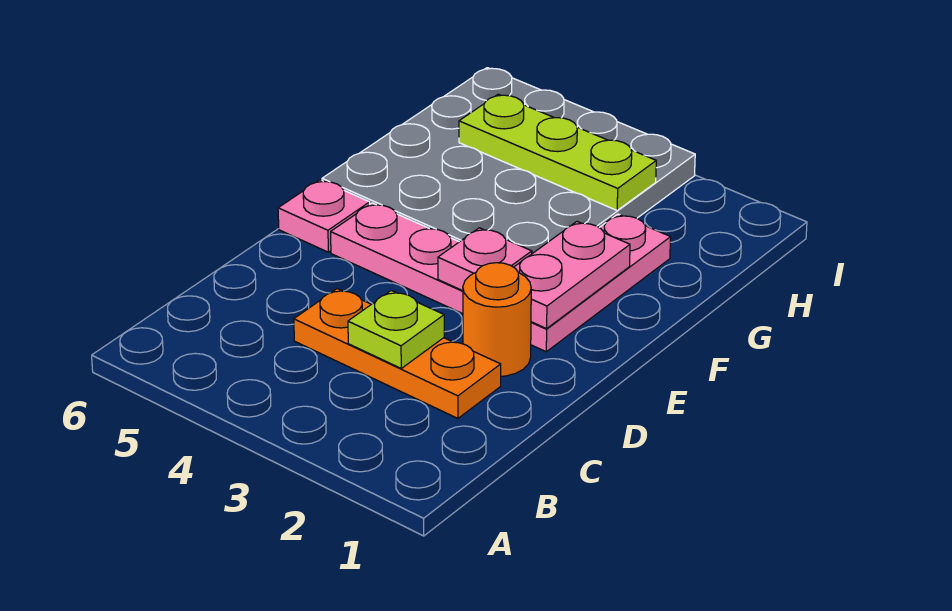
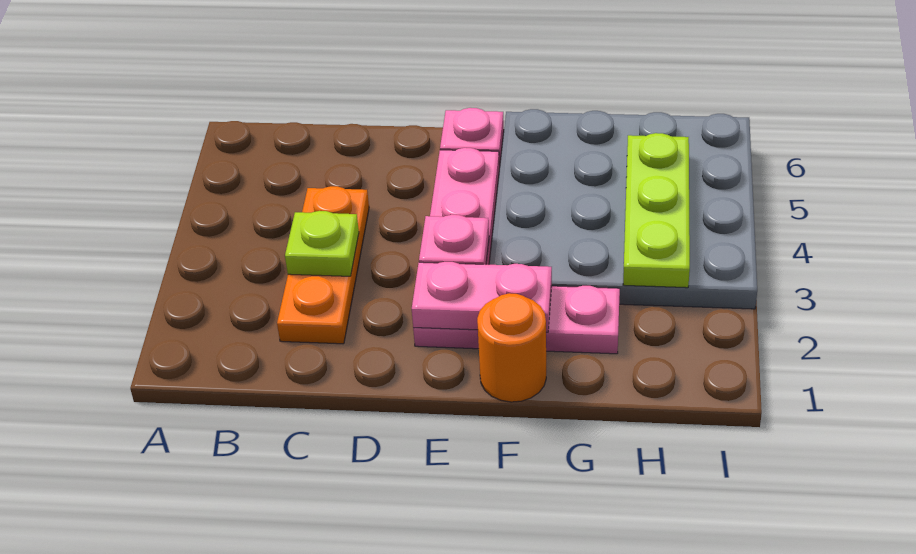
orange 1x1 round brick [463,263,531,376] -> orange 1x1 round brick moved to [477,293,546,402]

